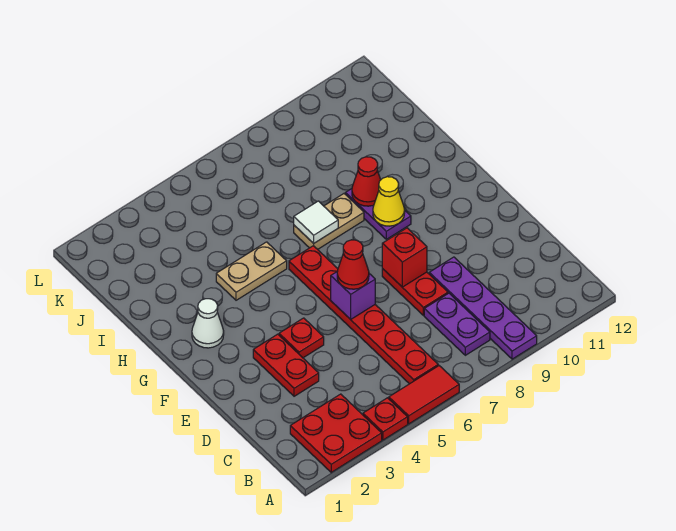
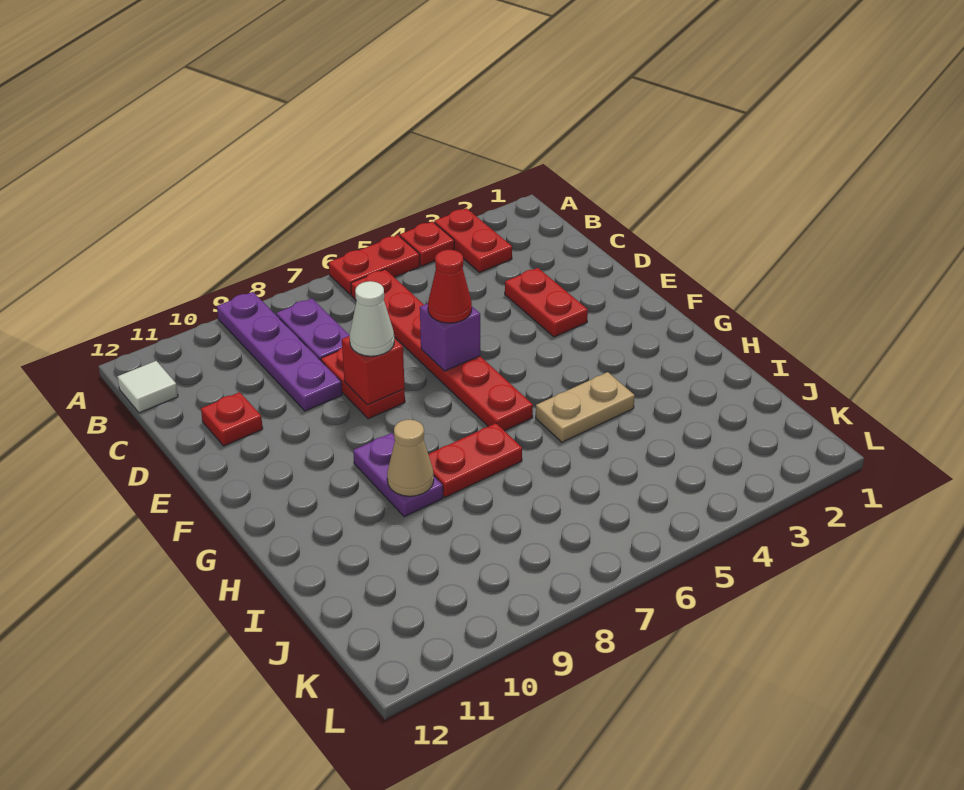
red 2x2 plate [290,394,382,472] -> red 1x2 plate [434,208,512,272]
red 1x2 tile [389,366,459,424] -> red 1x2 plate [329,235,420,295]
red 1x1 plate [279,318,324,358] -> red 1x1 plate moved to [201,392,263,446]
white 1x1 cone [192,299,224,348] -> white 1x1 cone moved to [350,281,394,356]
yellow 1x1 cone [373,177,405,226] -> none
tan 1x2 plate [294,194,364,249] -> red 1x2 plate [428,423,522,497]
white 1x1 tile [294,201,338,243] -> white 1x1 tile moved to [117,361,178,413]
red 1x1 cone [352,157,381,206] -> tan 1x1 cone [387,420,434,496]

